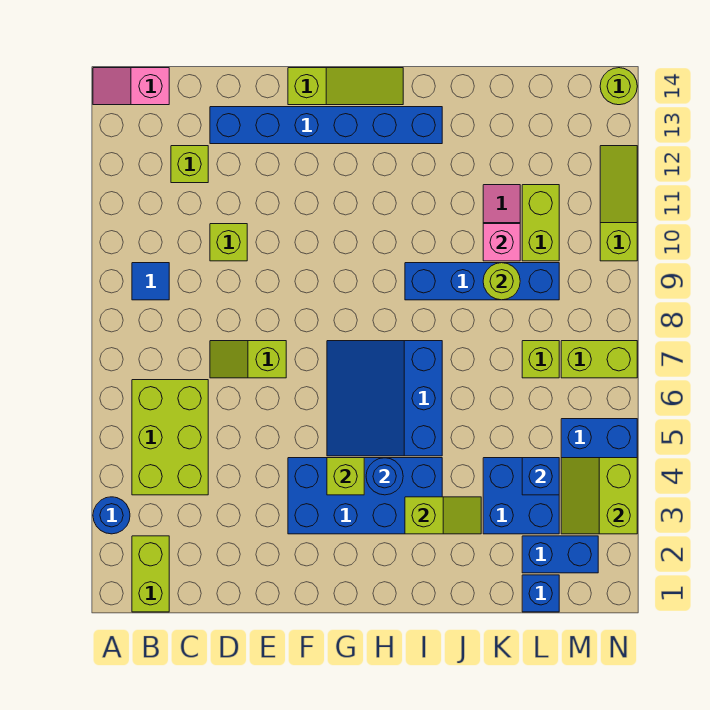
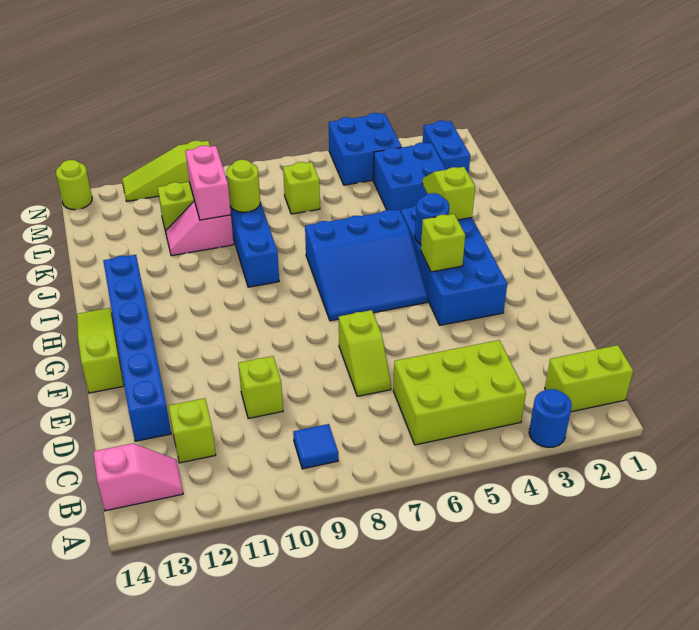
pink 1x2 slope [93,68,169,105] -> pink 1x2 slope turned to [93,443,183,511]
pink 1x1 brick [483,224,520,261] -> pink 1x2 brick [186,146,231,220]
blue 1x1 brick [522,575,559,612] -> none
blue 1x1 brick [522,458,559,495] -> none
lime 2x2 slope [561,458,637,534] -> none
lime 1x2 brick [561,341,637,378] -> none

